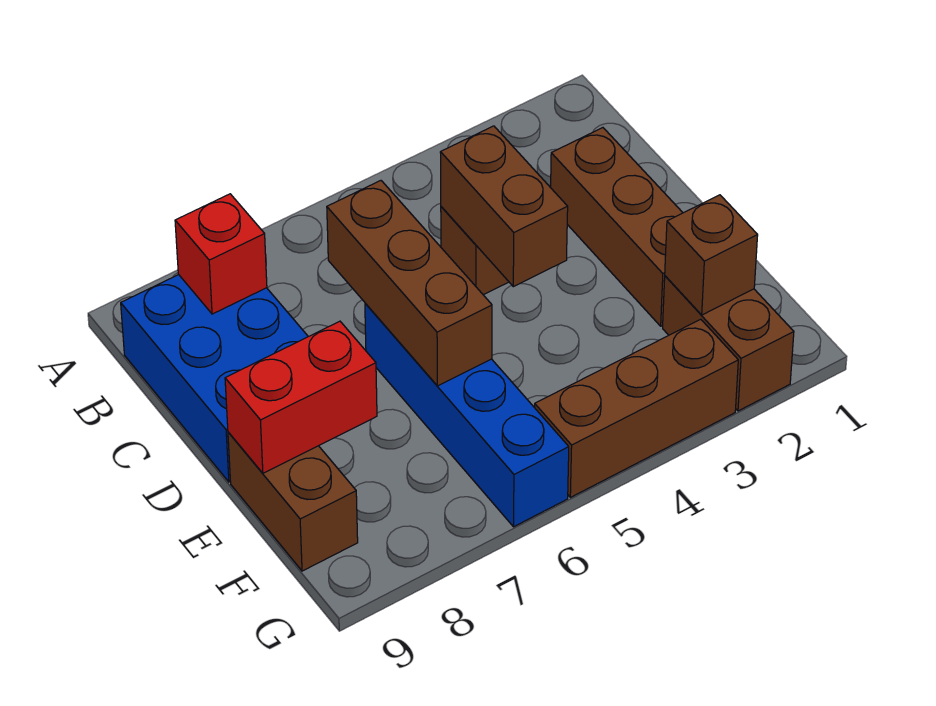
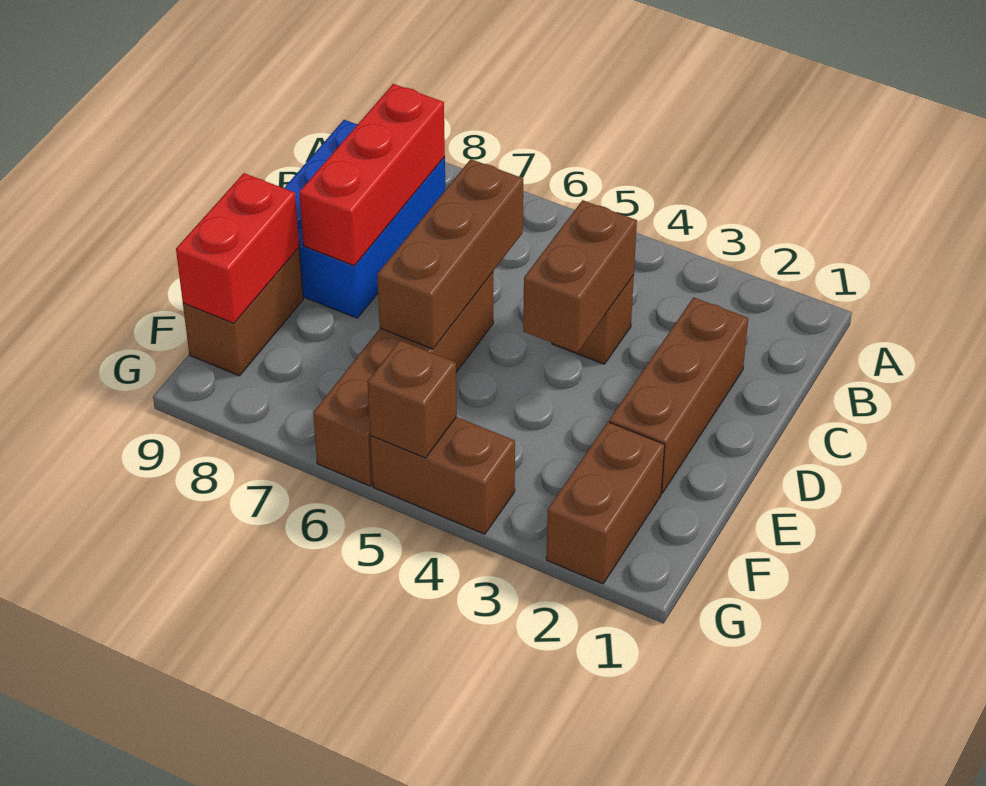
red 1x1 brick [175,194,267,314] -> red 1x3 brick [299,84,445,266]
blue 1x4 brick [365,303,569,527] -> brown 1x4 brick [313,272,493,486]
red 1x2 brick [225,321,377,473] -> red 1x2 brick turned to [176,173,299,323]
brown 1x1 brick [665,195,758,315] -> brown 1x1 brick moved to [367,340,457,458]
brown 1x3 brick [535,319,738,497] -> brown 1x2 brick [370,417,515,534]

